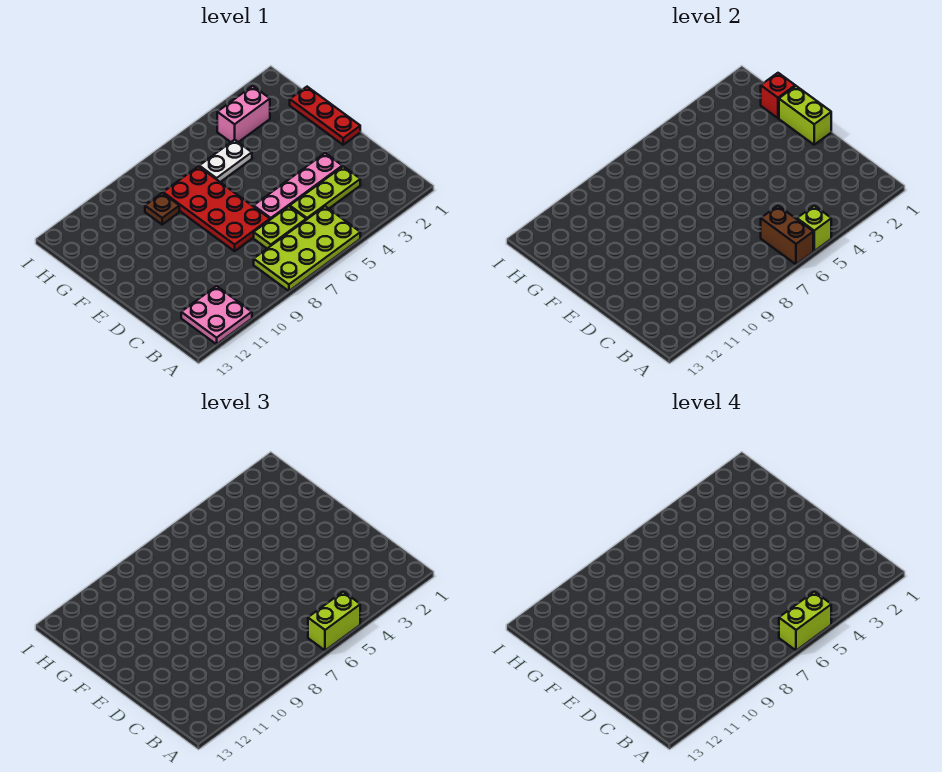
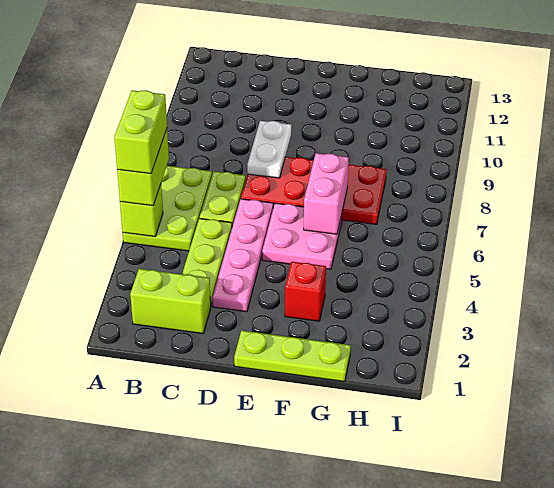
lime 2x4 plate [254,206,360,291] -> lime 2x3 plate [123,166,212,251]
brown 1x2 brick [761,206,813,264] -> none
pink 2x2 plate [181,286,252,344] -> pink 2x2 plate moved to [262,203,342,269]
red 1x3 plate [290,87,360,145] -> lime 1x3 plate [234,330,351,382]
lime 1x2 brick [779,86,831,145] -> lime 1x2 brick moved to [130,269,211,334]
red 1x1 brick [761,73,795,118] -> red 1x1 brick moved to [285,262,326,321]
white 1x2 plate [199,140,252,182] -> white 1x2 plate moved to [247,121,291,178]
brown 1x1 plate [145,193,179,224] -> none
pink 1x2 brick [217,86,270,142] -> pink 1x2 brick moved to [304,153,349,234]

